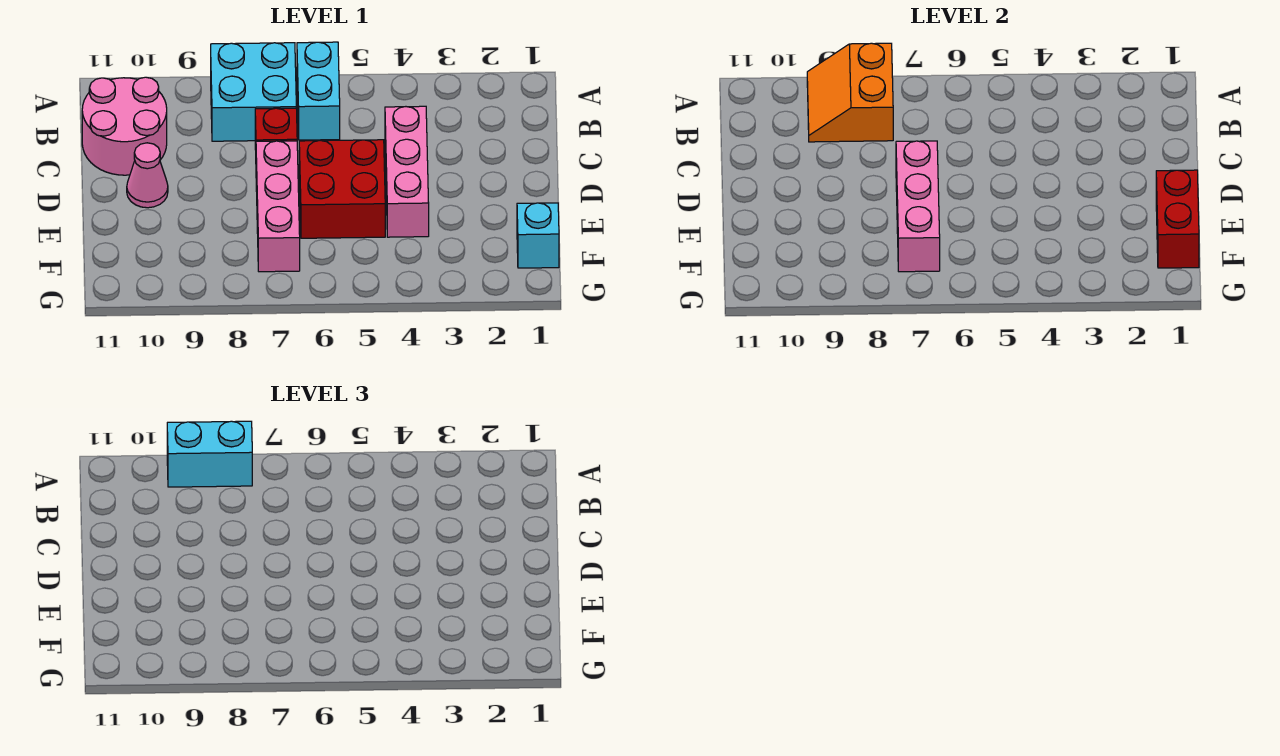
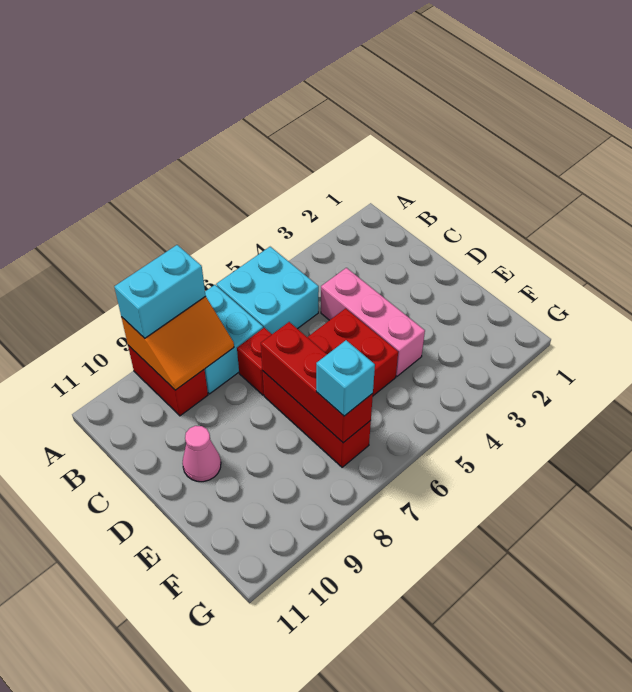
cyan 1x2 brick [297,42,340,140] -> cyan 2x2 brick [216,247,319,334]
orange 2x2 slope [807,43,893,142] -> orange 2x2 slope turned to [121,296,234,390]
pink 2x2 round brick [82,77,167,175] -> none
pink 1x3 brick [256,141,300,272] -> red 1x3 brick [263,371,371,467]
pink 1x3 brick [896,141,940,272] -> red 1x3 brick [261,322,373,443]
red 1x2 brick [1156,170,1199,268] -> red 1x2 brick moved to [128,345,208,416]
cyan 1x1 brick [517,203,559,268] -> cyan 1x1 brick moved to [316,340,375,416]

